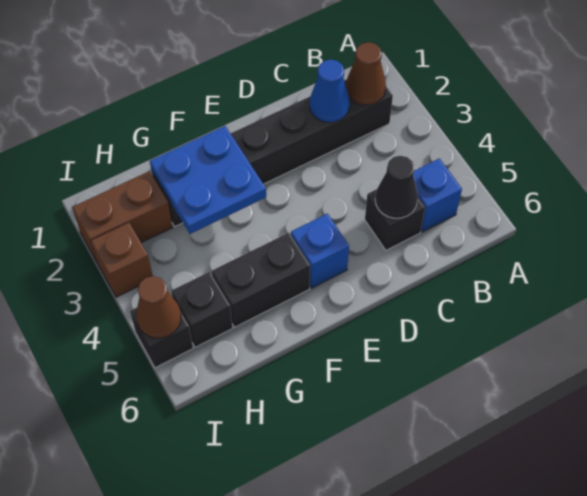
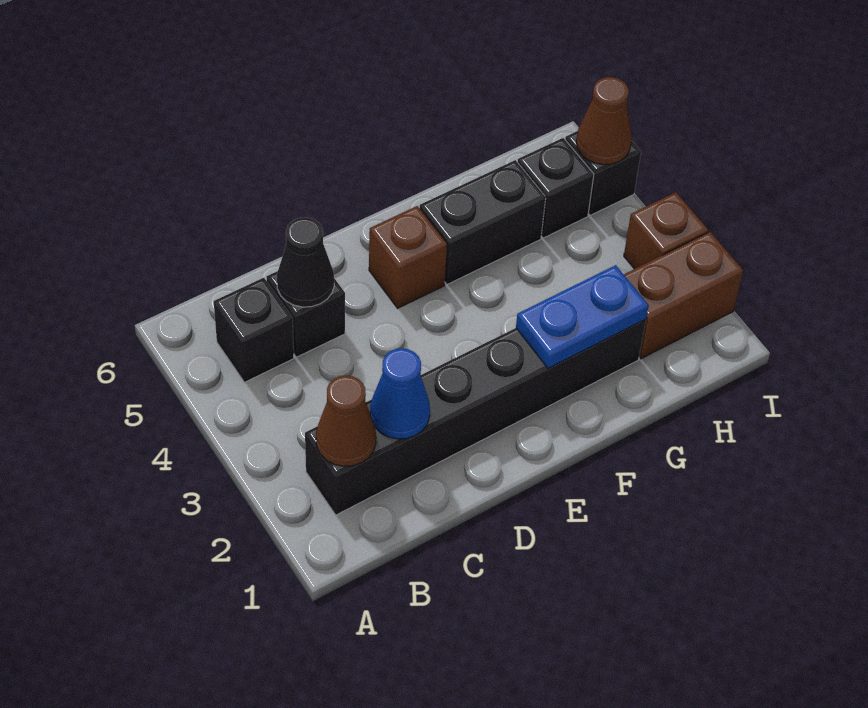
blue 1x1 brick [413,158,462,232] -> black 1x1 brick [214,278,294,382]
blue 1x1 brick [291,214,349,288] -> brown 1x1 brick [369,206,447,308]
blue 2x2 plate [150,126,266,234] -> blue 1x2 plate [516,265,649,368]

